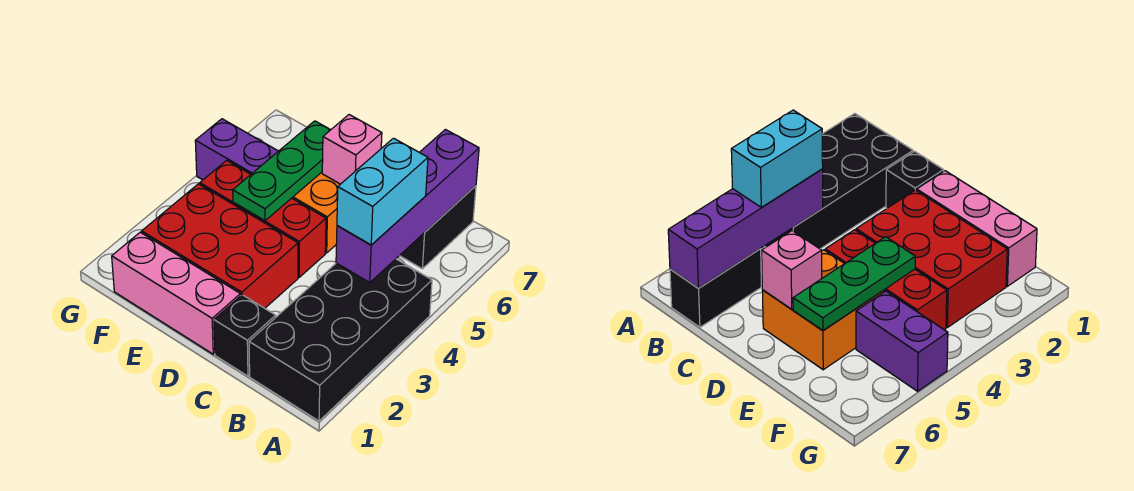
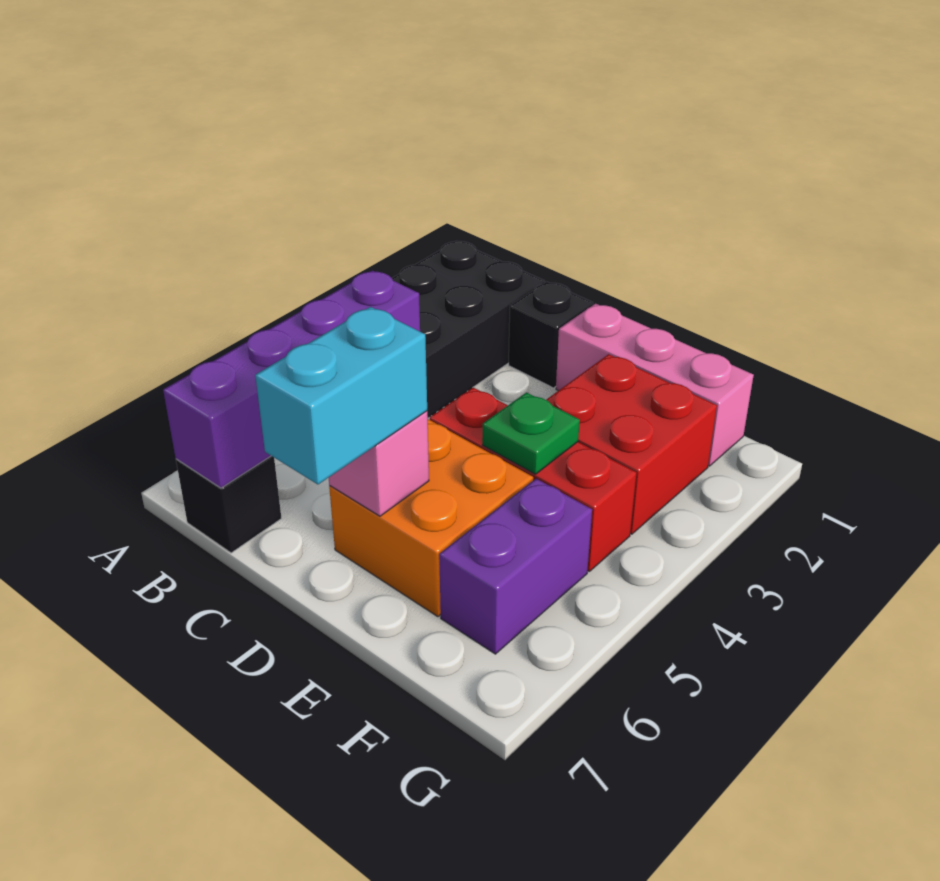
cyan 1x2 brick [337,138,428,245] -> cyan 1x2 brick moved to [255,307,427,484]
black 1x2 brick [400,186,476,269] -> black 1x1 brick [176,456,281,553]
red 2x3 brick [142,184,298,308] -> red 2x2 brick [546,354,717,534]
green 1x3 plate [233,121,330,221] -> green 1x1 plate [482,392,580,474]
purple 1x2 brick [195,119,278,180] -> purple 1x2 brick turned to [439,479,592,654]

